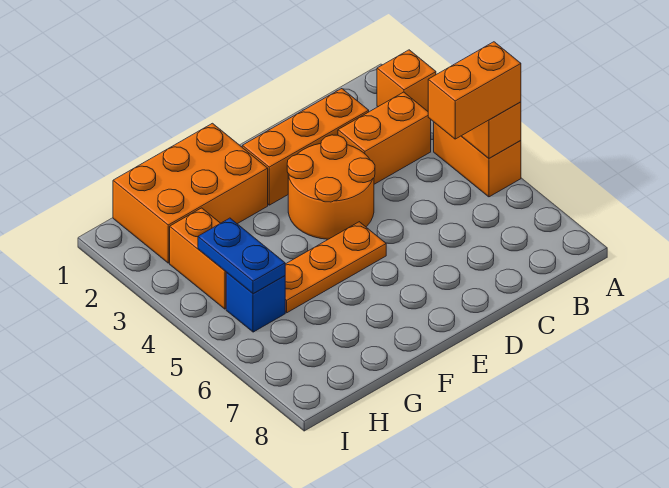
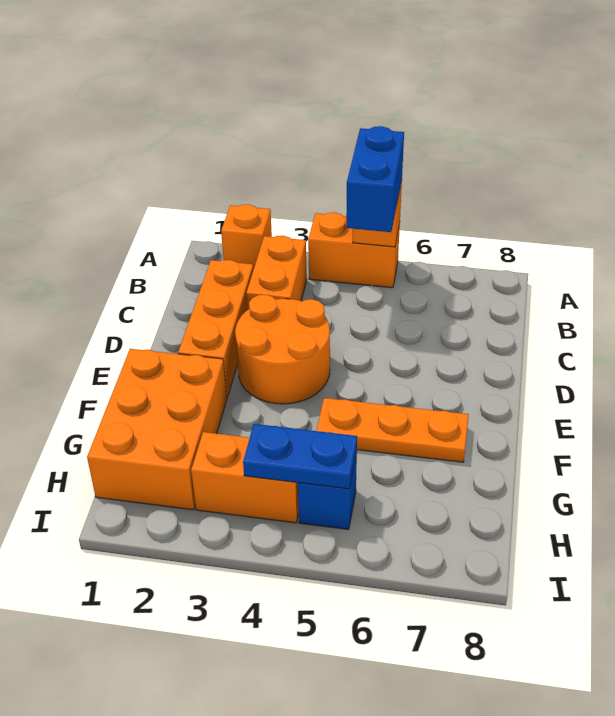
orange 1x2 brick [428,42,521,139] -> blue 1x2 brick [346,126,404,232]
orange 1x3 plate [285,222,386,313] -> orange 1x3 plate turned to [316,398,469,462]

